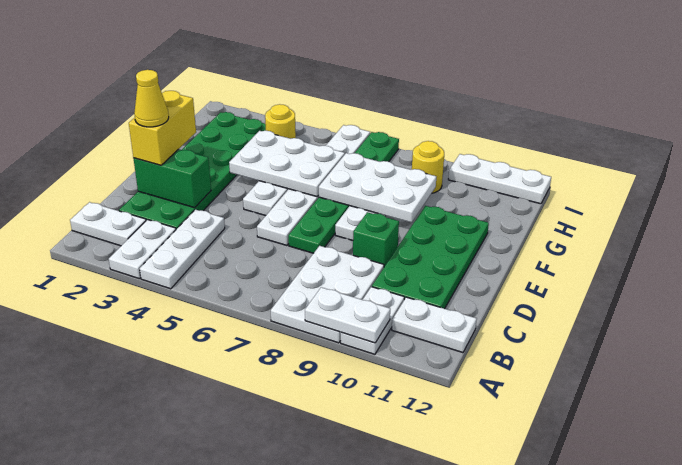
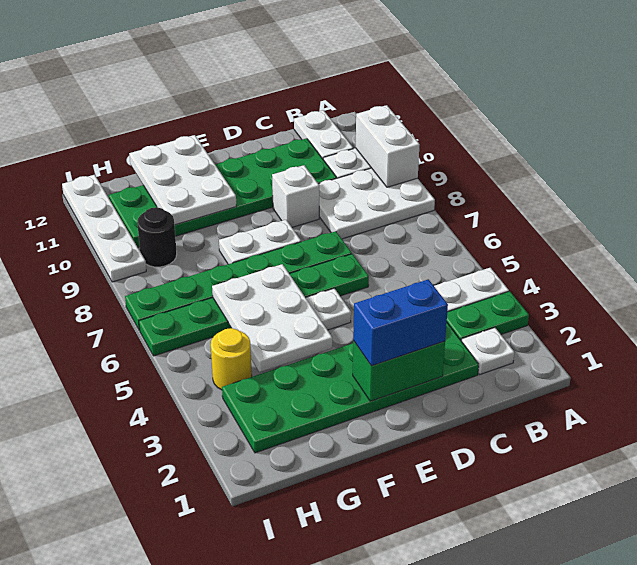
white 1x2 plate [109,220,176,279] -> green 1x2 plate [447,291,529,341]
white 1x2 plate [305,287,390,343] -> white 1x2 brick [356,105,420,187]
white 1x2 plate [70,202,146,246] -> white 1x1 plate [462,328,514,374]
green 2x4 plate [372,206,489,309] -> green 2x6 plate [109,138,337,247]
green 1x2 brick [133,149,211,208] -> green 1x2 brick turned to [353,341,445,401]
yellow 1x2 brick [129,91,196,165] -> blue 1x2 brick [353,279,448,366]
yellow 1x1 cone [134,70,169,127] -> none
white 1x6 plate [257,125,370,245] -> green 1x6 plate [139,254,369,356]
green 1x1 brick [353,212,399,267] -> white 1x1 brick [272,165,319,227]
white 2x3 plate [318,153,436,223] -> white 2x3 plate moved to [129,135,236,225]
yellow 1x1 round brick [412,141,444,193] -> black 1x1 round brick [137,207,177,267]
white 1x3 plate [448,154,551,204] -> white 1x4 plate [62,175,146,282]

